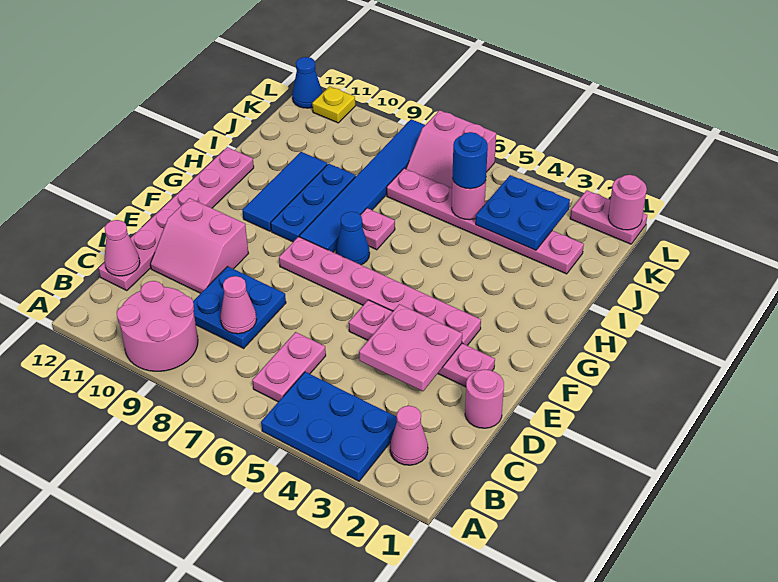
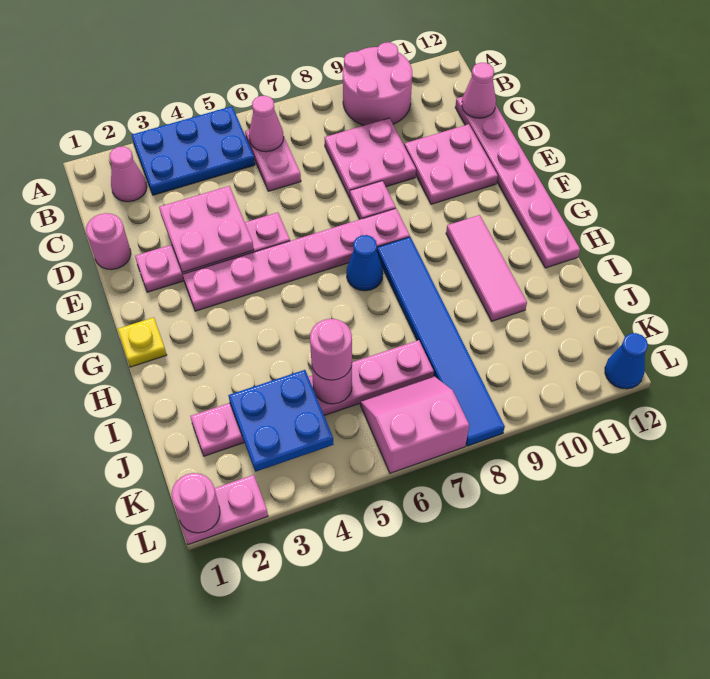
blue 2x2 plate [193,266,286,348] -> pink 2x2 plate [324,118,416,198]
pink 1x1 cone [220,276,256,334] -> pink 1x1 cone moved to [249,96,284,152]
pink 2x2 slope [150,198,249,293] -> pink 2x2 plate [404,124,498,204]
blue 1x3 plate [271,164,356,242] -> none
blue 1x3 tile [242,152,327,231] -> pink 1x3 tile [446,215,527,321]
pink 1x1 plate [361,208,395,250] -> pink 1x1 plate moved to [350,181,396,219]
blue 1x1 round brick [452,132,488,189] -> pink 1x1 round brick [310,319,352,380]
yellow 1x1 plate [312,86,355,123] -> yellow 1x1 plate moved to [118,317,166,367]

